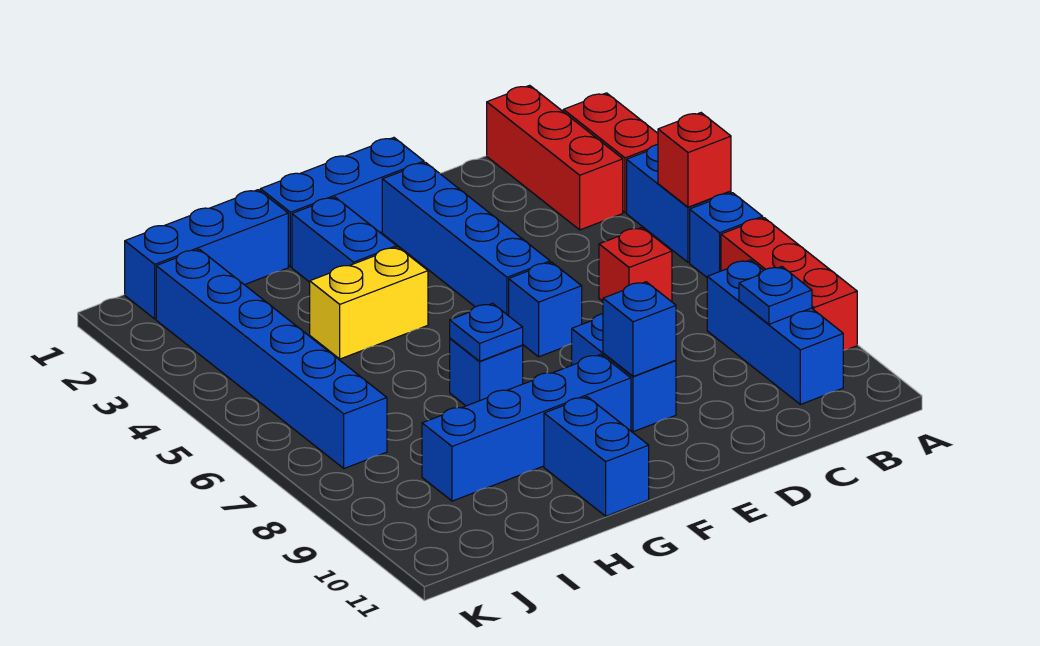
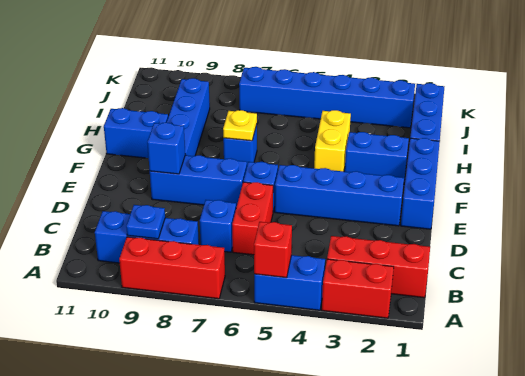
blue 1x1 brick [690,193,763,277] -> blue 1x1 brick moved to [200,200,236,252]
red 1x1 brick [599,228,672,302] -> red 1x2 brick [232,182,273,255]
blue 1x2 brick [572,314,676,432] -> blue 1x3 brick [150,155,247,207]
blue 1x1 plate [450,303,523,361] -> yellow 1x1 plate [223,110,257,141]

